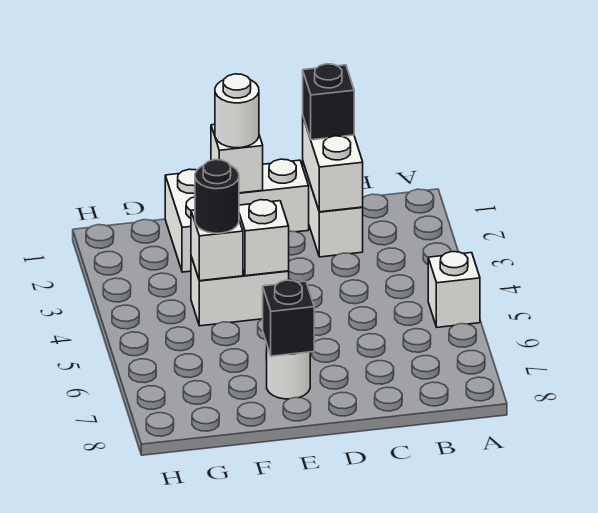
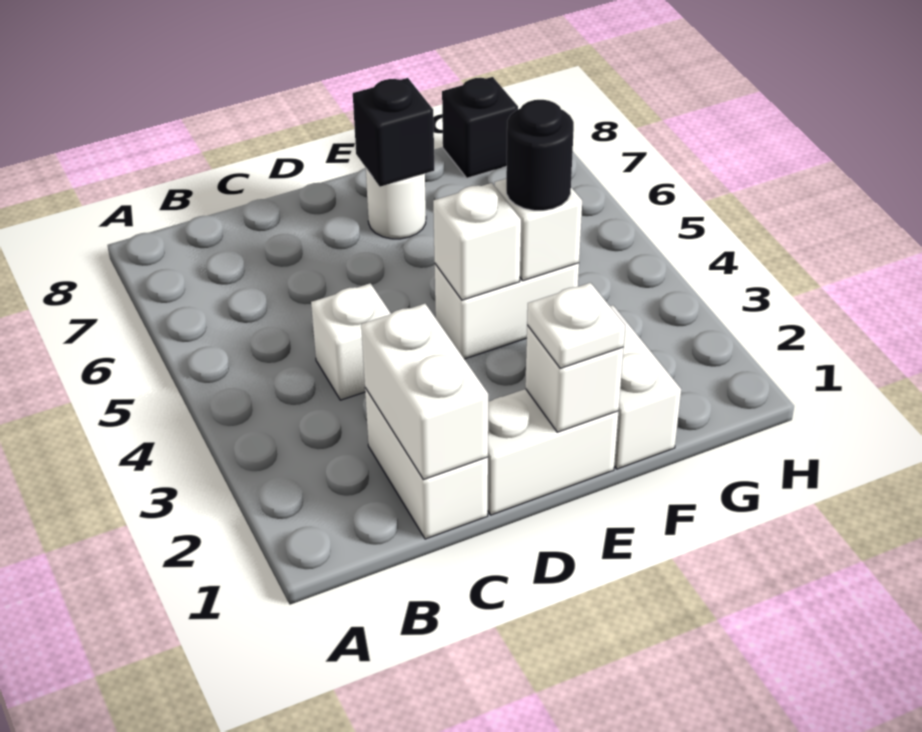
white 1x1 brick [428,252,480,327] -> white 1x1 brick moved to [311,283,391,400]
black 1x1 brick [303,64,354,140] -> black 1x1 brick moved to [442,77,518,178]
white 1x1 round brick [215,74,259,148] -> white 1x1 plate [527,283,625,368]

